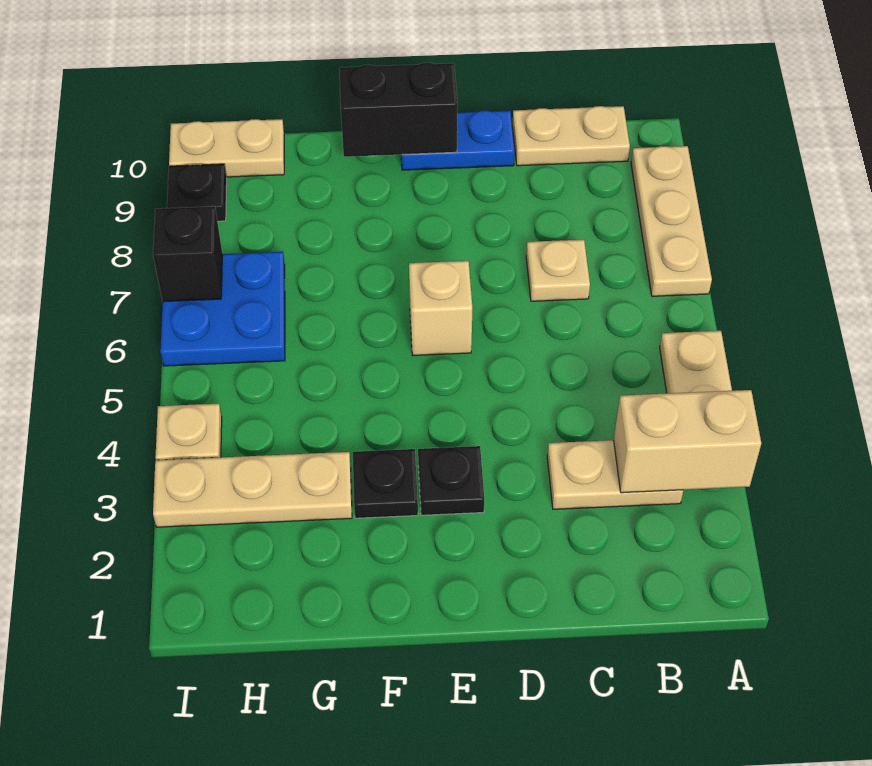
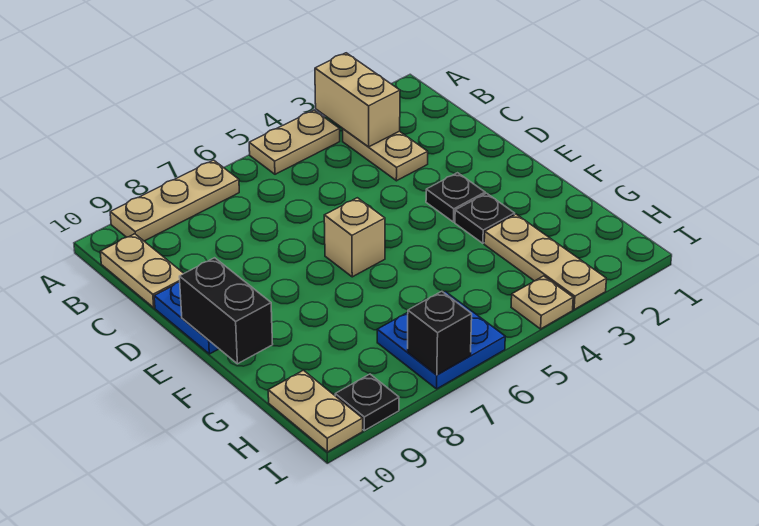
tan 1x1 plate [526,240,590,301] -> none

